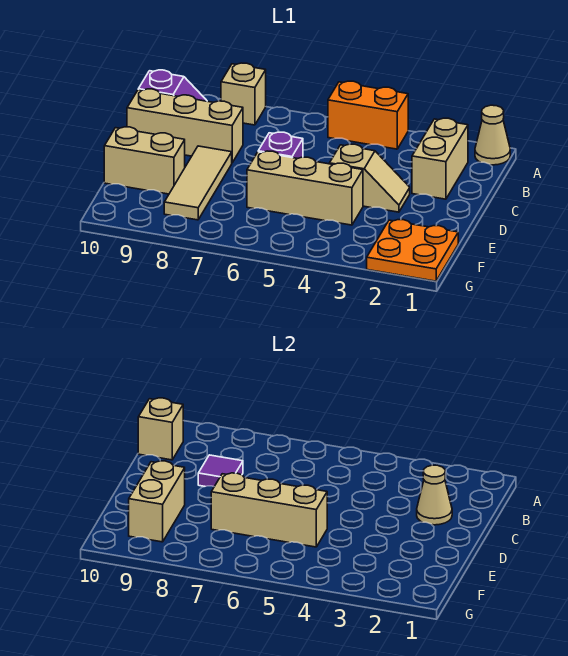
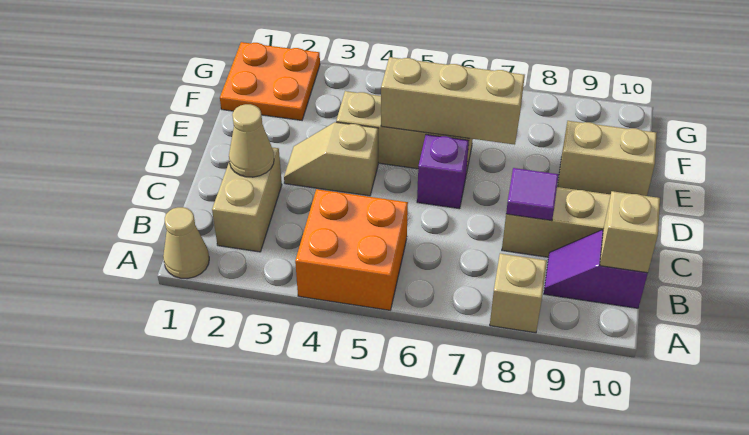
orange 1x2 brick [328,81,408,149] -> orange 2x2 brick [295,189,408,310]
tan 1x3 tile [164,146,232,220] -> none
tan 1x2 brick [129,461,185,542] -> none

